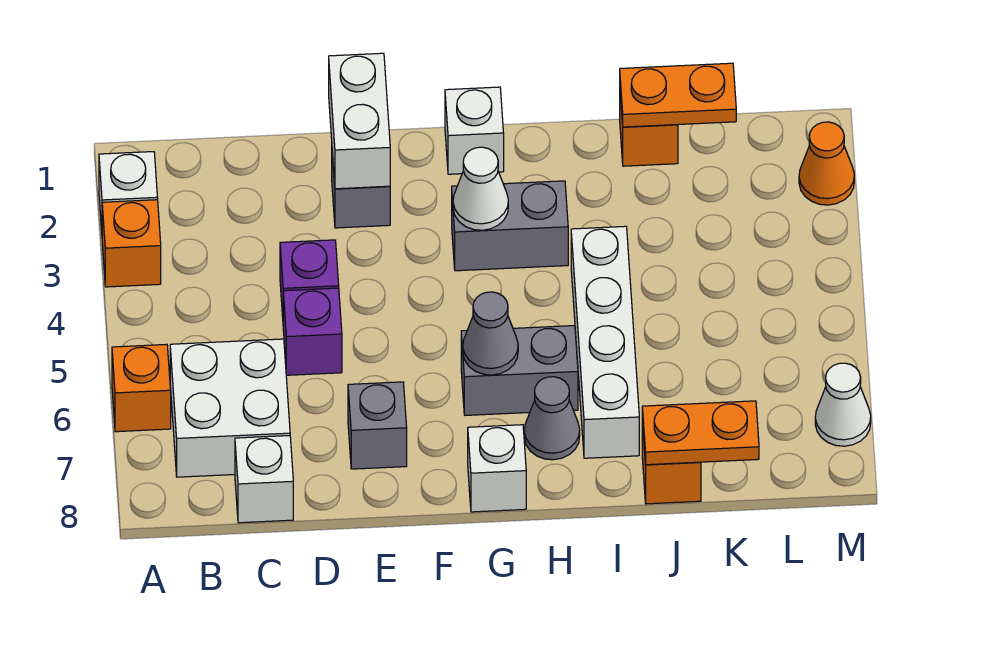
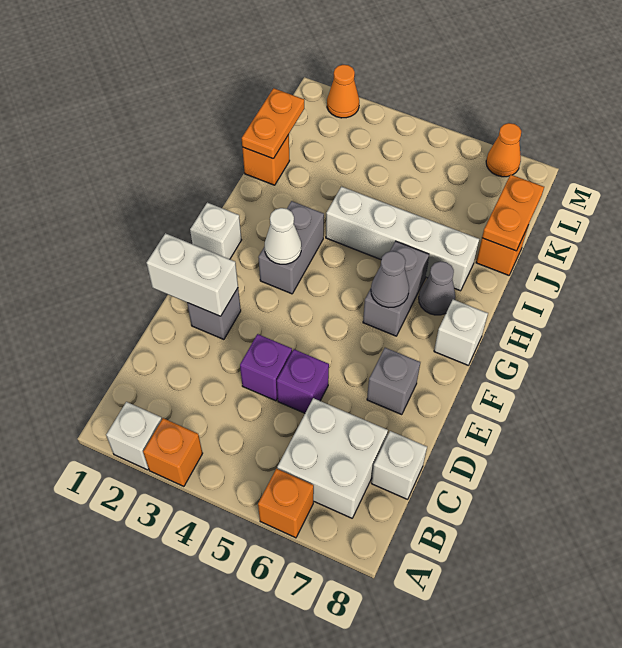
white 1x1 cone [815,363,871,446] -> orange 1x1 cone [486,123,521,177]

